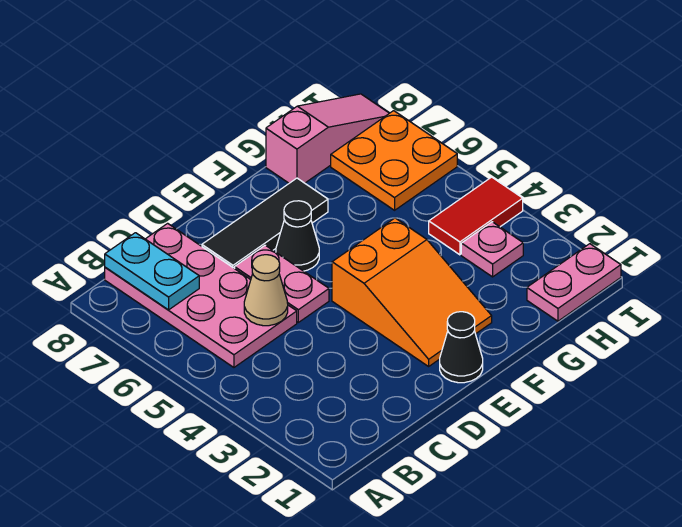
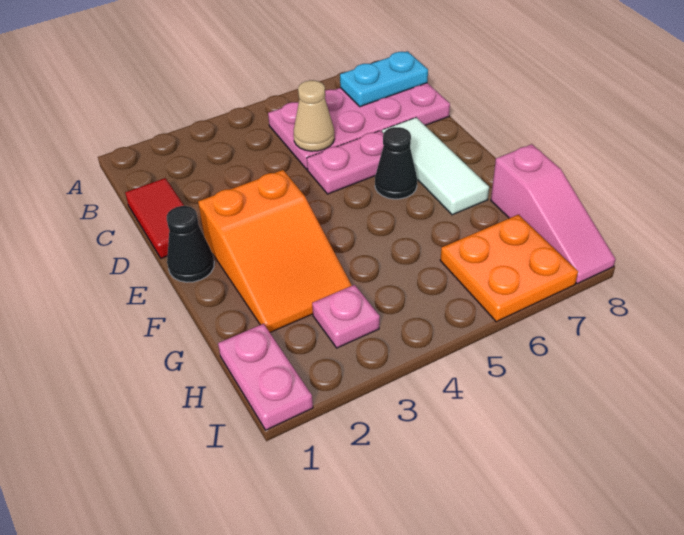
black 1x3 tile [202,178,328,269] -> white 1x3 tile [382,117,489,215]
orange 2x3 slope [332,218,492,366] -> orange 2x3 slope turned to [198,170,352,332]
red 1x2 tile [429,177,523,255] -> red 1x2 tile moved to [125,178,184,258]

